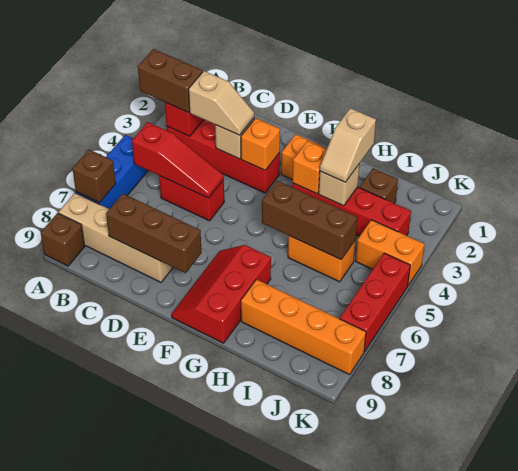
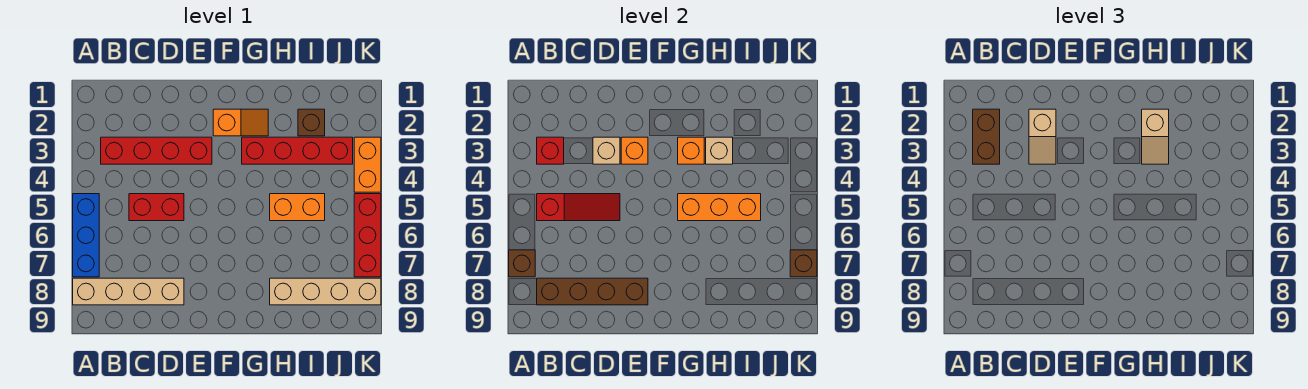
brown 1x2 brick [138,49,203,113] -> brown 1x2 brick turned to [973,109,1000,164]
brown 1x1 brick [41,213,85,266] -> brown 1x1 brick moved to [790,250,817,277]
tan 1x2 slope [189,71,254,135] -> tan 1x2 slope turned to [1029,109,1056,164]
brown 1x3 brick [106,194,202,273] -> brown 1x4 brick [537,278,648,305]
red 2x3 slope [172,245,271,343] -> none
brown 1x3 brick [262,181,357,260] -> orange 1x3 brick [678,194,761,221]
orange 1x4 brick [241,279,366,375] -> tan 1x4 brick [270,278,381,305]
orange 1x2 brick [356,220,424,285] -> orange 1x2 brick turned to [354,137,381,192]

